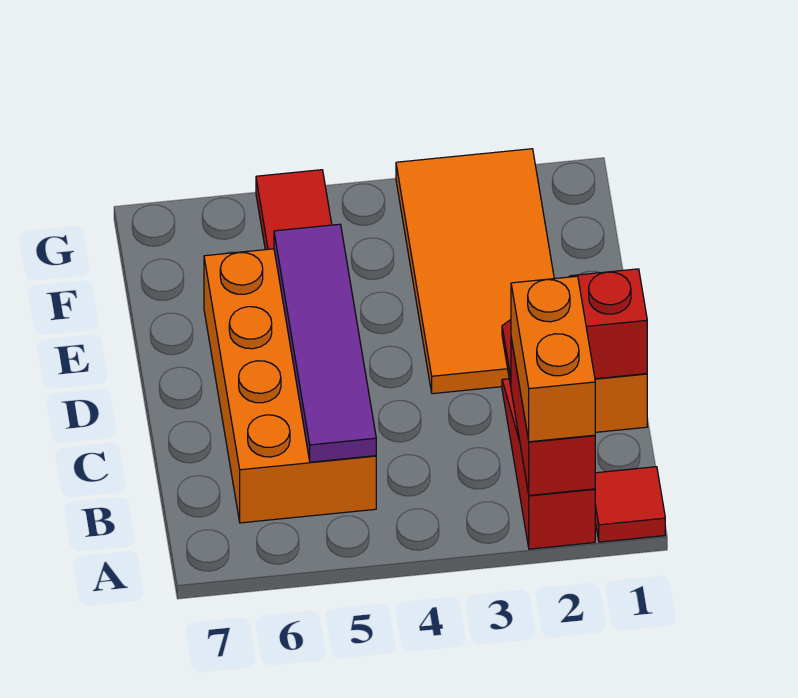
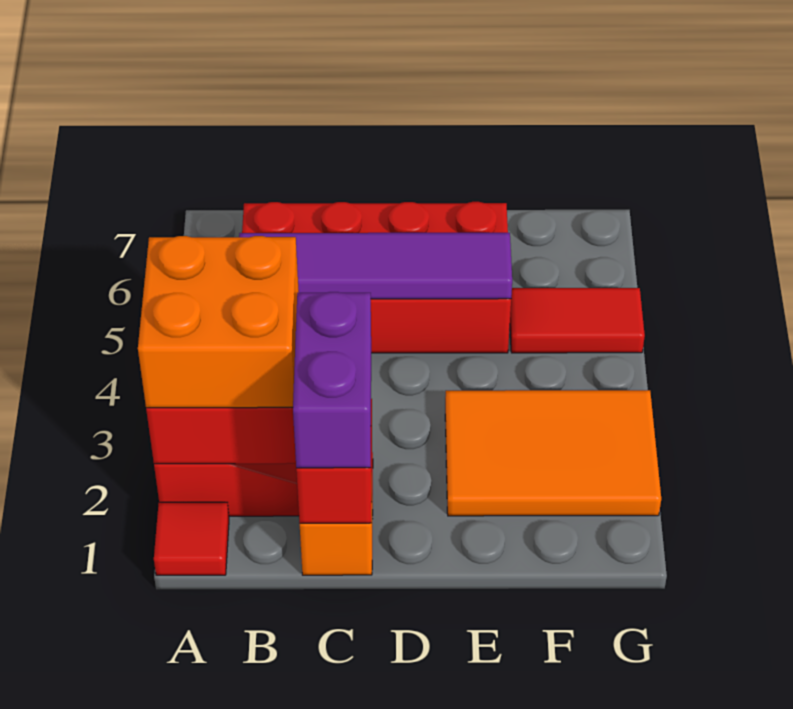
orange 1x2 brick [511,276,595,442] -> orange 2x2 brick [138,236,299,408]
orange 2x4 brick [204,249,376,523] -> red 2x4 brick [242,202,511,353]
none -> purple 1x2 brick [293,292,371,468]
orange 2x4 tile [396,149,554,394] -> orange 2x3 tile [445,390,661,516]

